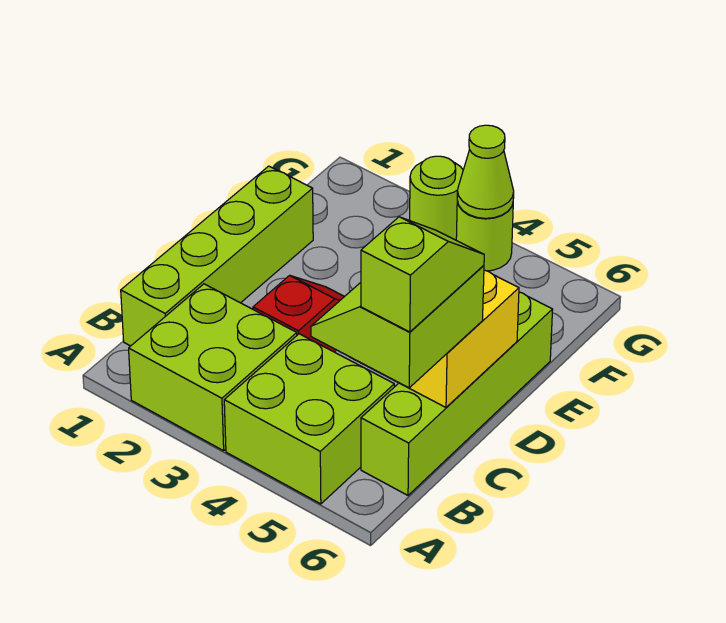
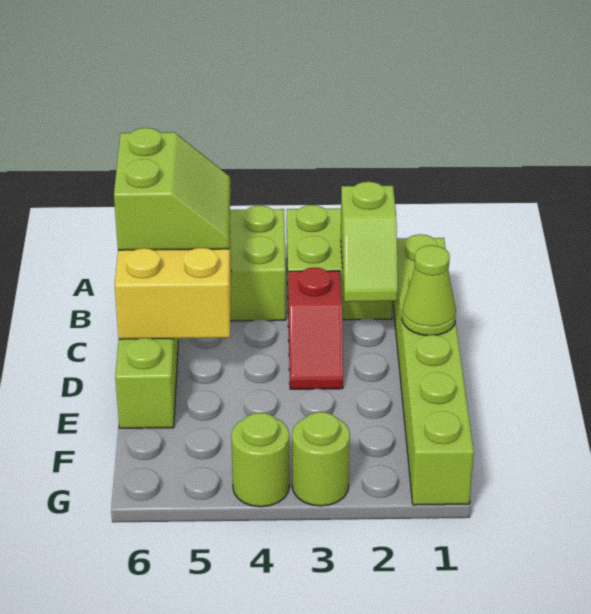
lime 1x4 brick [121,166,313,346] -> lime 1x6 brick [393,234,474,505]
lime 1x2 slope [361,217,484,332] -> lime 1x2 slope moved to [341,182,398,302]
lime 1x1 cone [457,125,514,218] -> lime 1x1 cone moved to [402,245,456,335]

